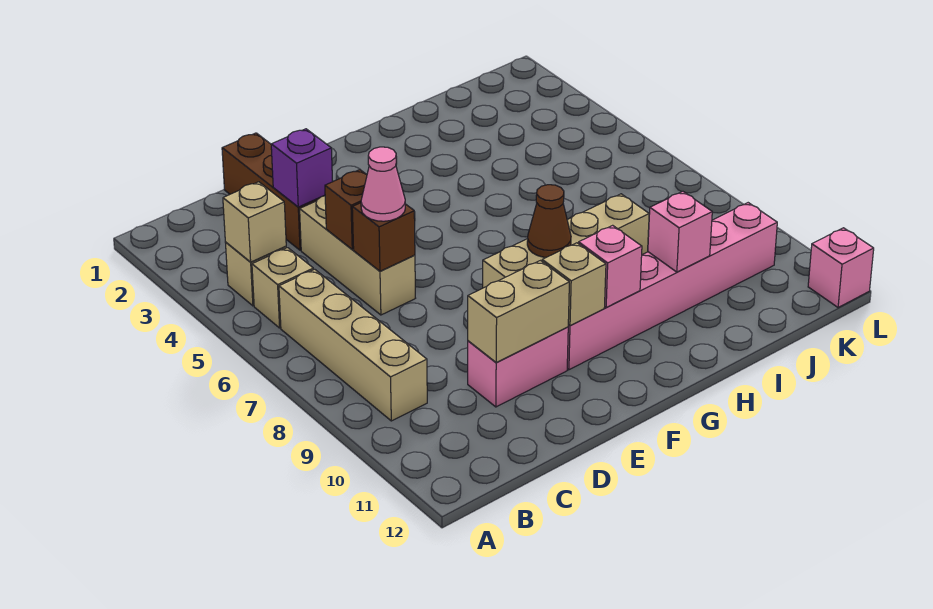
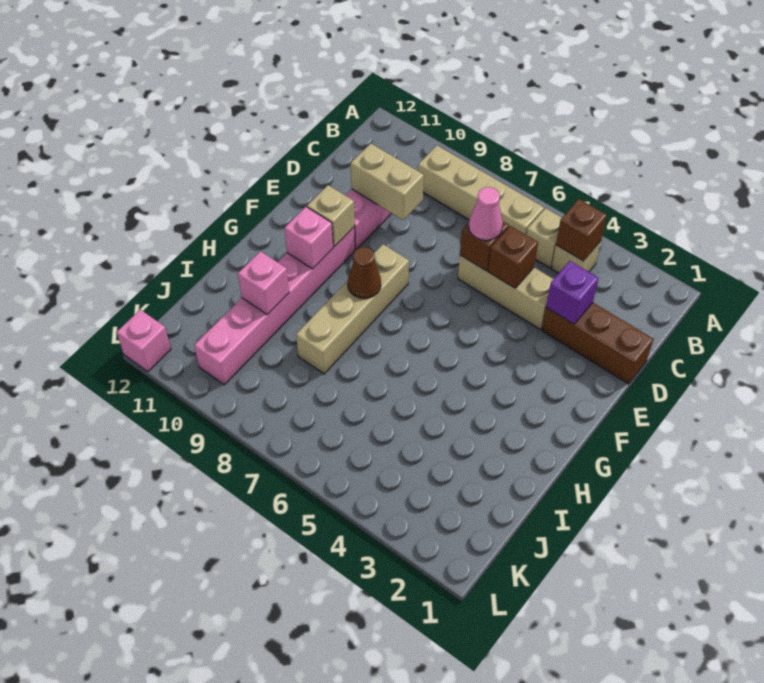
tan 1x1 brick [223,182,286,262] -> brown 1x1 brick [556,199,607,261]
tan 1x2 brick [468,261,569,362] -> tan 1x2 brick turned to [351,143,424,220]

